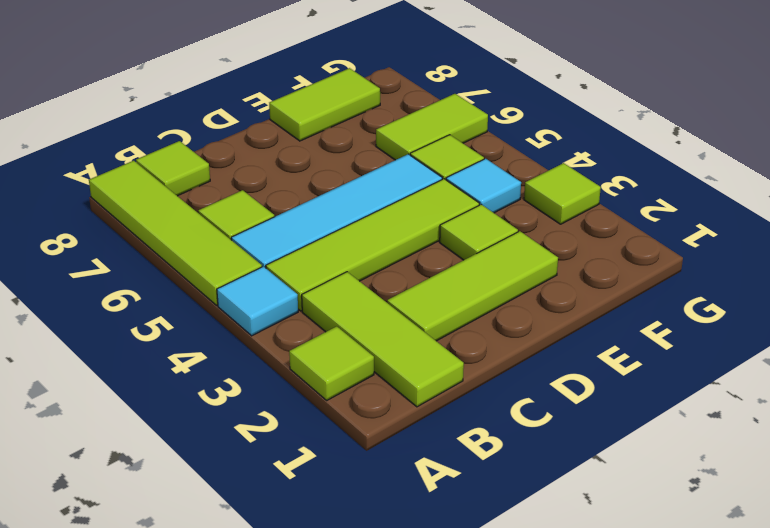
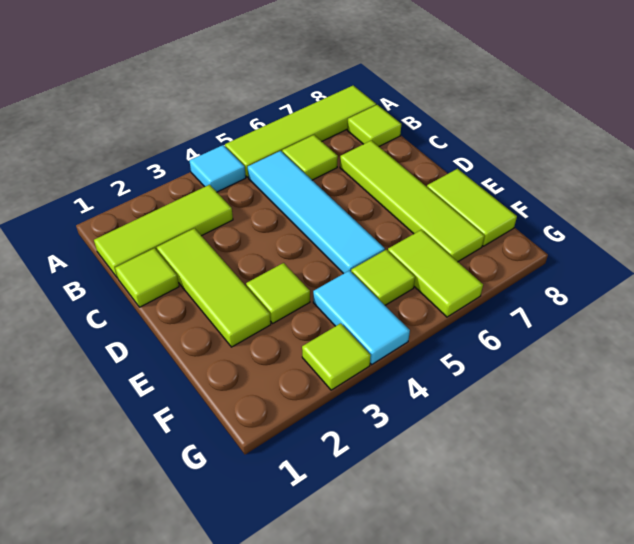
lime 1x1 tile [289,326,374,400] -> lime 1x1 tile moved to [115,248,179,307]
lime 1x4 tile [266,179,479,311] -> lime 1x4 tile moved to [340,140,484,262]
cyan 1x1 tile [446,159,521,213] -> cyan 1x2 tile [313,271,410,365]

